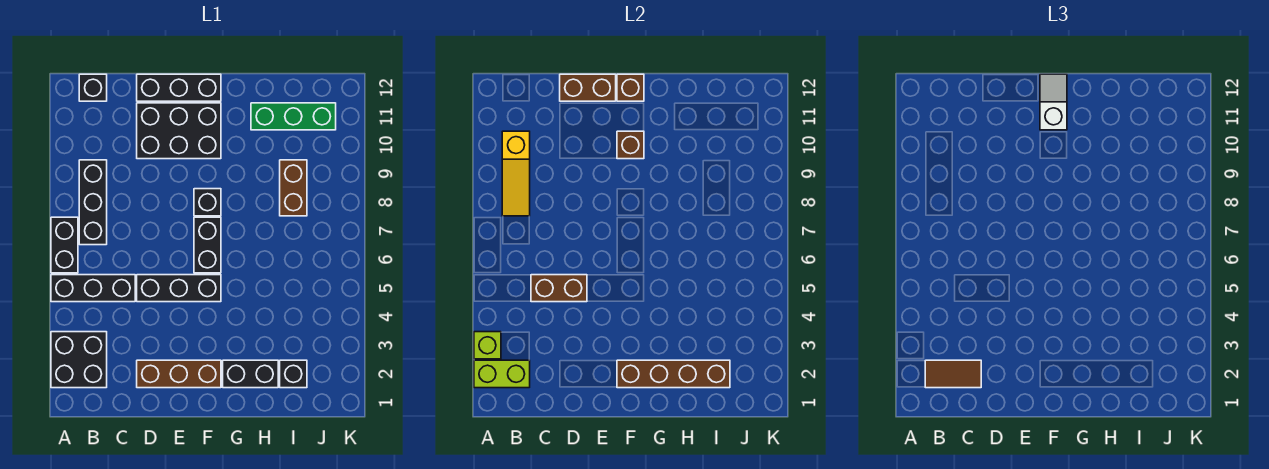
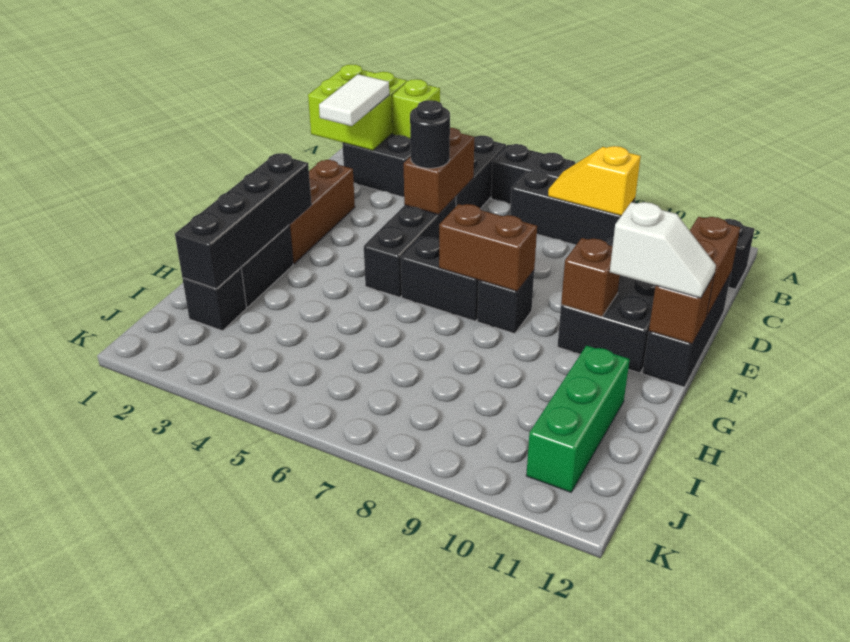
lime 1x2 brick [474,360,530,388] -> lime 2x2 brick [308,64,407,150]
brown 1x2 tile [925,360,981,388] -> white 1x2 tile [319,74,389,126]
yellow 1x3 slope [502,131,530,216] -> yellow 1x2 slope [548,146,641,216]
none -> black 1x1 round brick [410,100,450,168]
brown 1x4 brick [617,360,730,388] -> black 1x4 brick [175,153,312,289]
brown 1x2 brick [280,160,307,216] -> brown 1x2 brick moved to [439,204,537,291]

